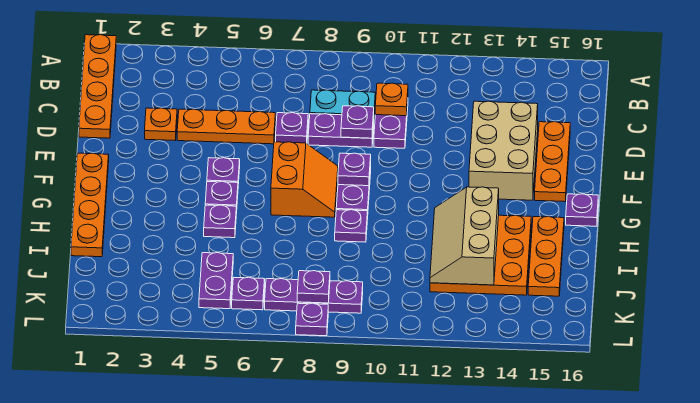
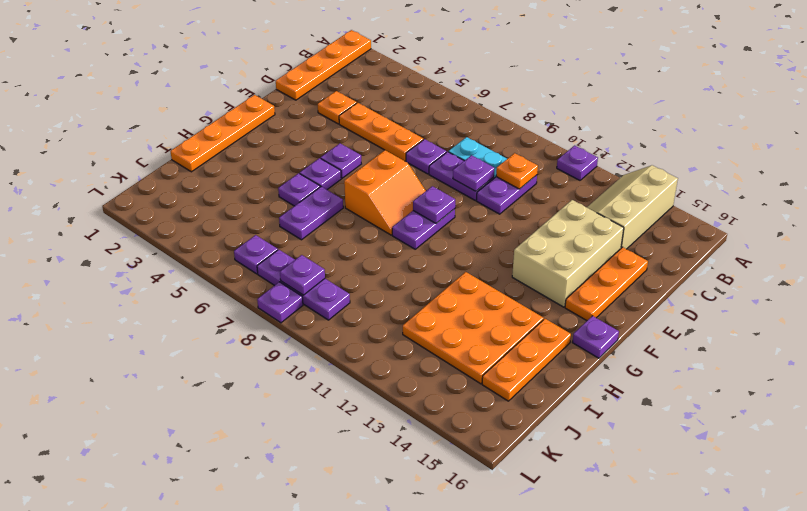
purple 1x1 plate [335,210,368,242] -> purple 1x1 plate moved to [557,145,598,180]
tan 2x3 slope [430,187,499,285] -> tan 2x3 slope moved to [587,165,678,249]
purple 1x2 plate [199,253,233,309] -> purple 1x2 plate moved to [279,187,343,240]

